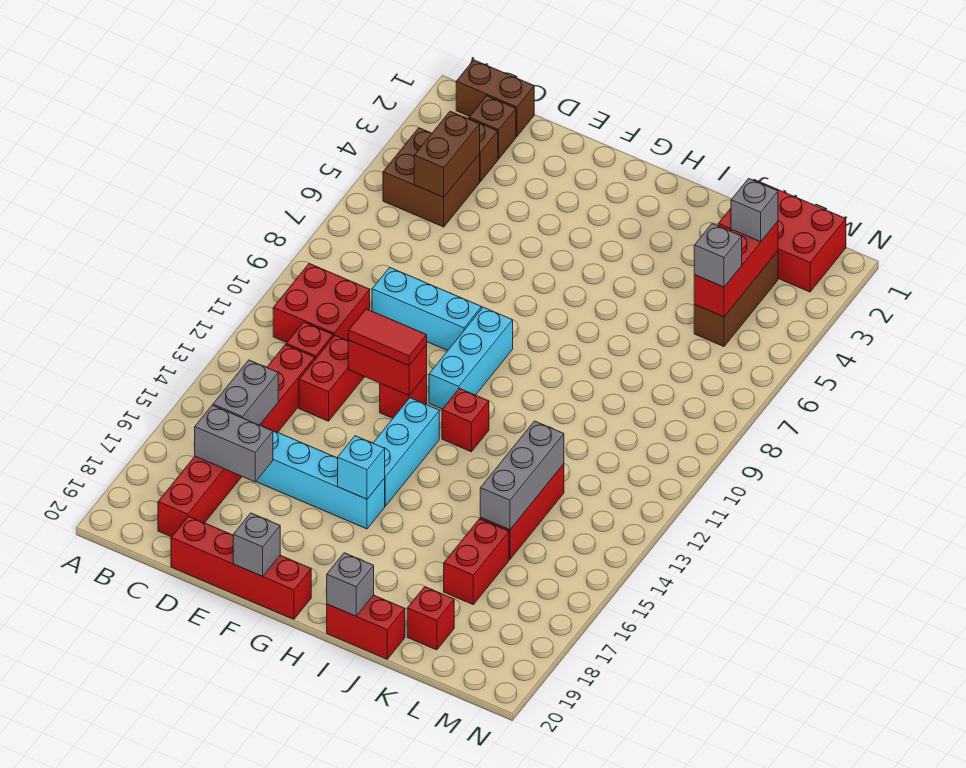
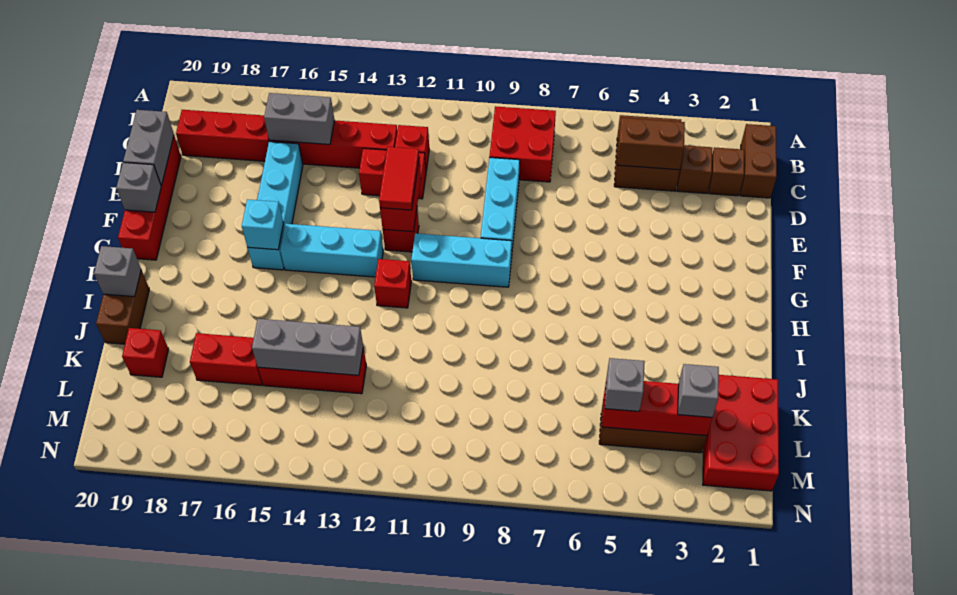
red 2x2 brick [273,264,370,343] -> red 2x2 brick moved to [489,106,556,182]
grey 1x2 brick [195,405,273,482] -> grey 1x2 brick moved to [123,110,174,185]
red 1x2 brick [327,595,405,659] -> brown 1x2 brick [96,270,149,344]

